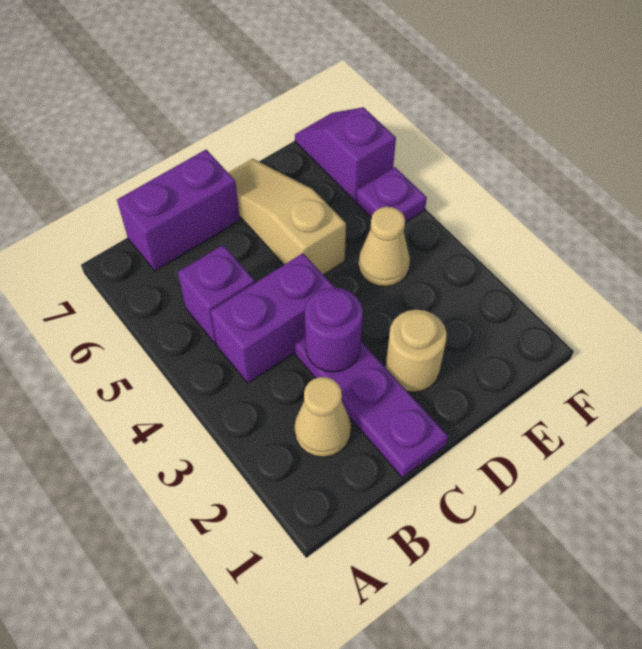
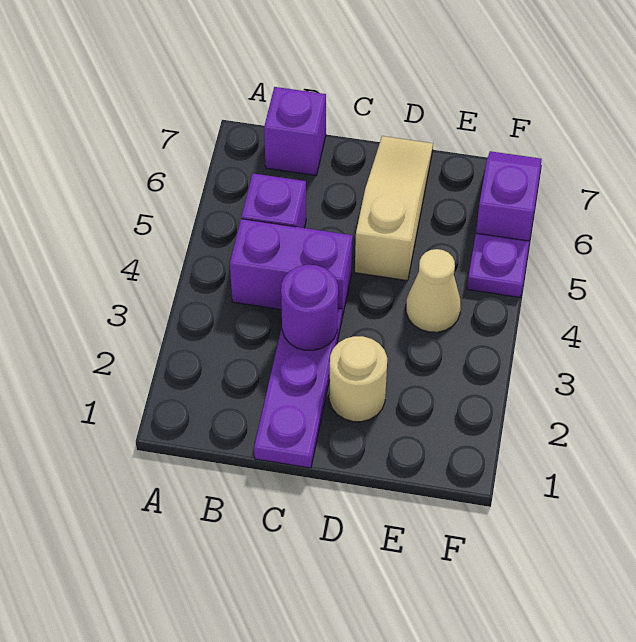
tan 1x1 cone [294,377,351,457] -> none
purple 1x2 brick [117,150,240,271] -> purple 1x1 brick [264,87,326,175]

